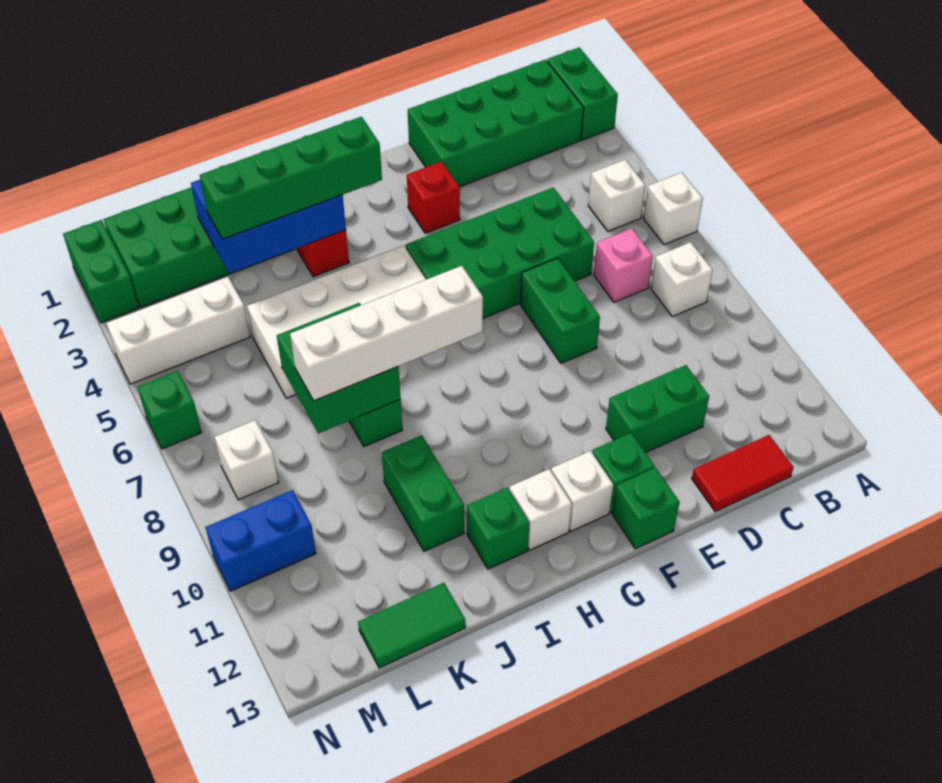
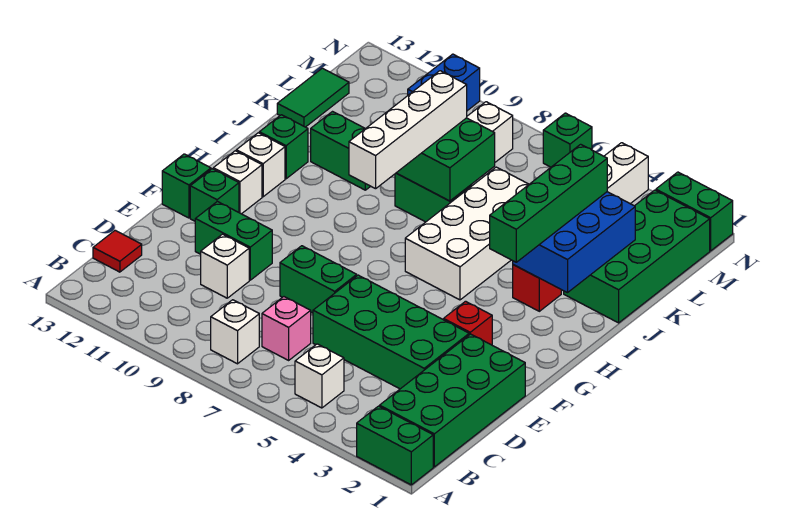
white 1x1 brick [644,173,703,245] -> white 1x1 brick moved to [201,234,249,298]
red 1x2 tile [692,435,794,512] -> red 1x1 tile [93,230,142,272]
green 2x4 brick [406,187,594,318] -> green 2x4 brick turned to [313,275,469,389]
green 1x2 brick [606,365,709,453] -> green 1x2 brick turned to [195,202,272,280]

